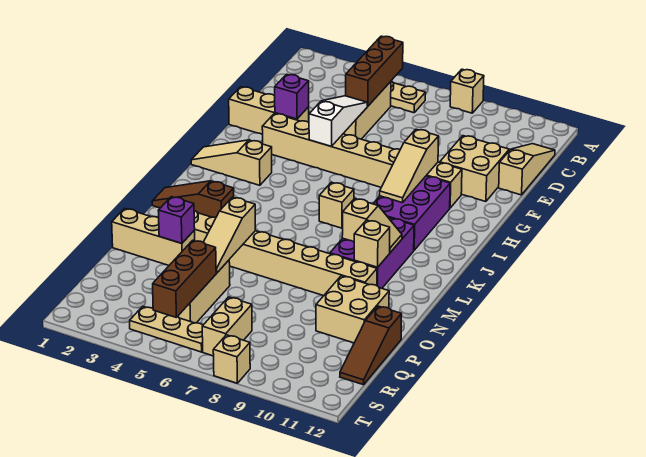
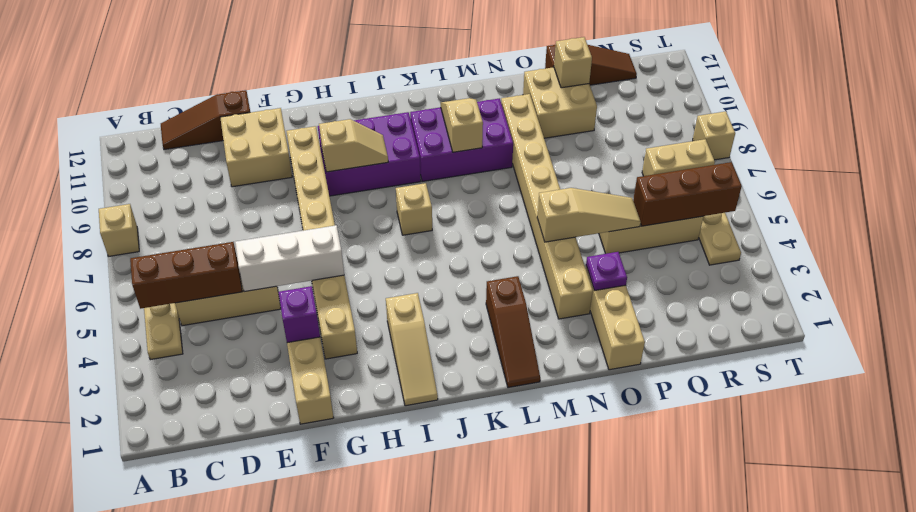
tan 1x3 slope [499,144,555,195] -> brown 1x3 slope [161,90,250,150]
white 1x3 slope [309,96,367,146] -> white 1x3 brick [235,225,344,292]
tan 1x3 slope [380,129,439,203] -> tan 1x2 slope [319,119,388,172]
tan 1x1 brick [354,220,390,267] -> tan 1x1 brick moved to [554,37,592,88]
purple 1x1 brick [158,197,195,243] -> purple 1x1 plate [586,252,627,291]

